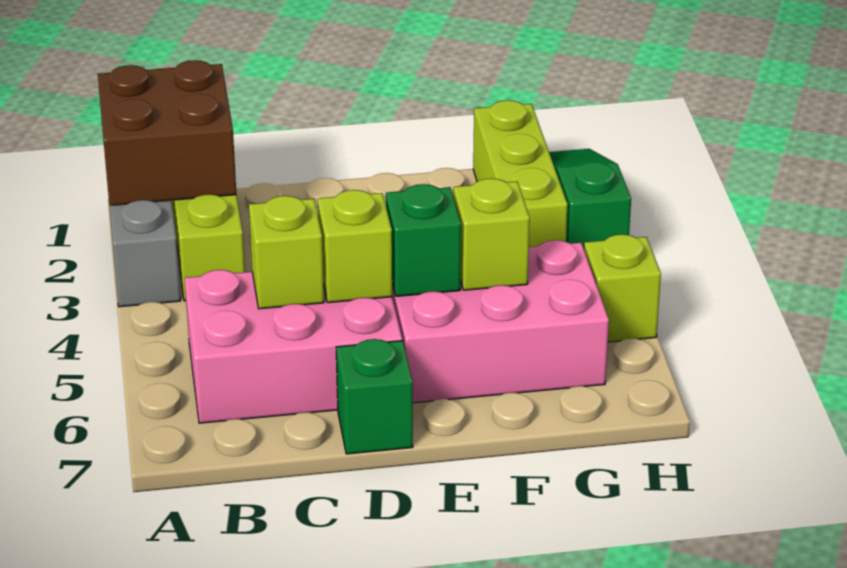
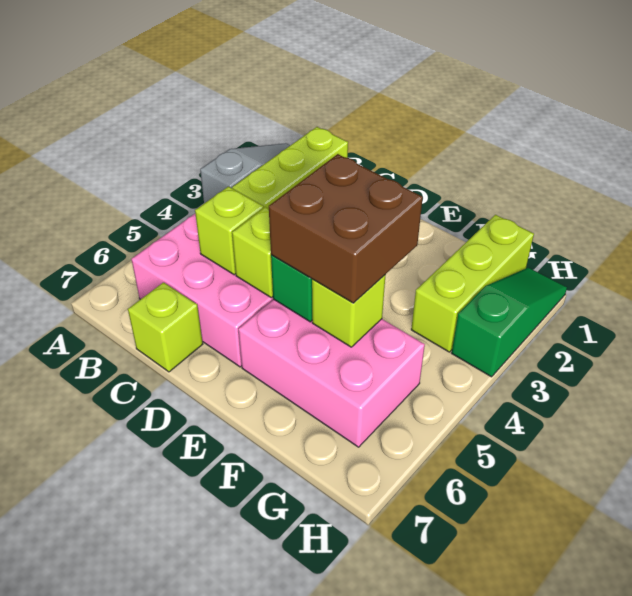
brown 2x2 brick [98,60,236,205] -> brown 2x2 brick moved to [269,154,423,303]
green 1x1 brick [336,339,413,454] -> none
lime 1x1 brick [584,234,661,342] -> lime 1x1 brick moved to [128,283,203,372]

